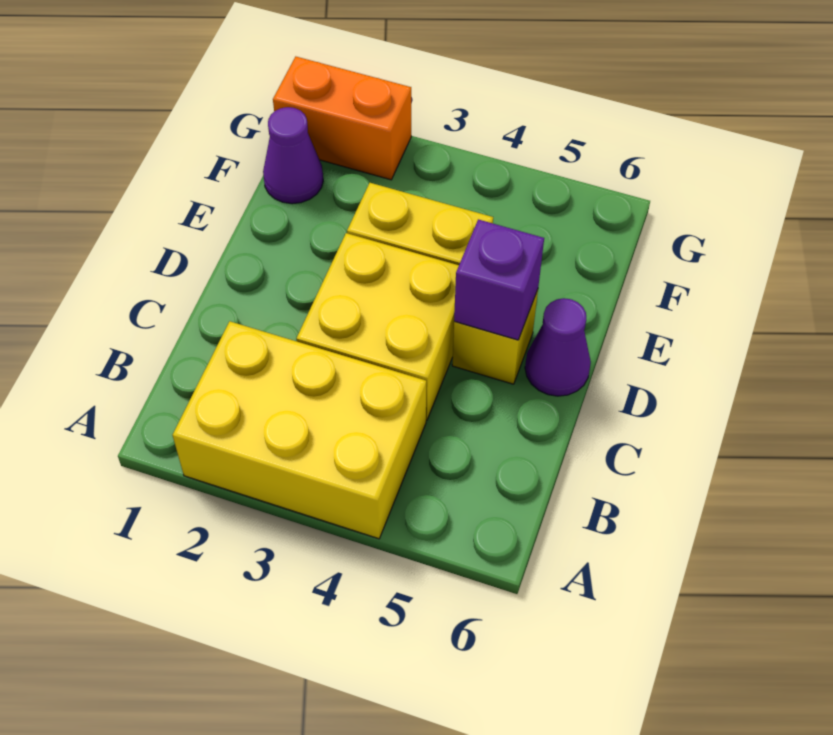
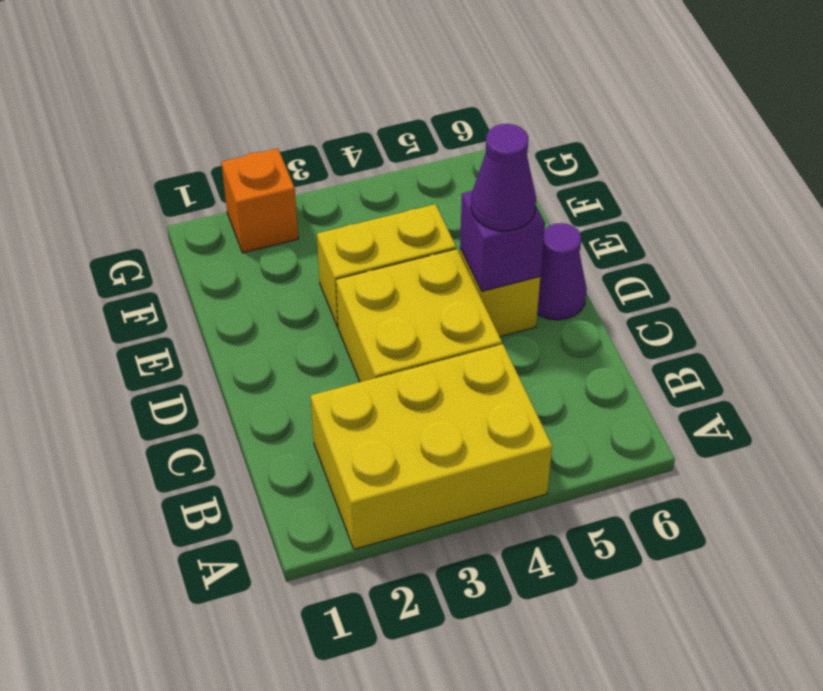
purple 1x1 cone [263,107,323,204] -> purple 1x1 cone moved to [471,124,536,231]
orange 1x2 brick [273,57,411,180] -> orange 1x1 brick [221,148,299,253]

